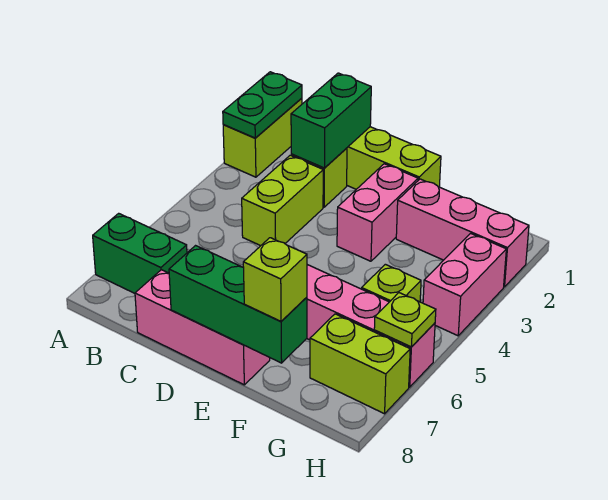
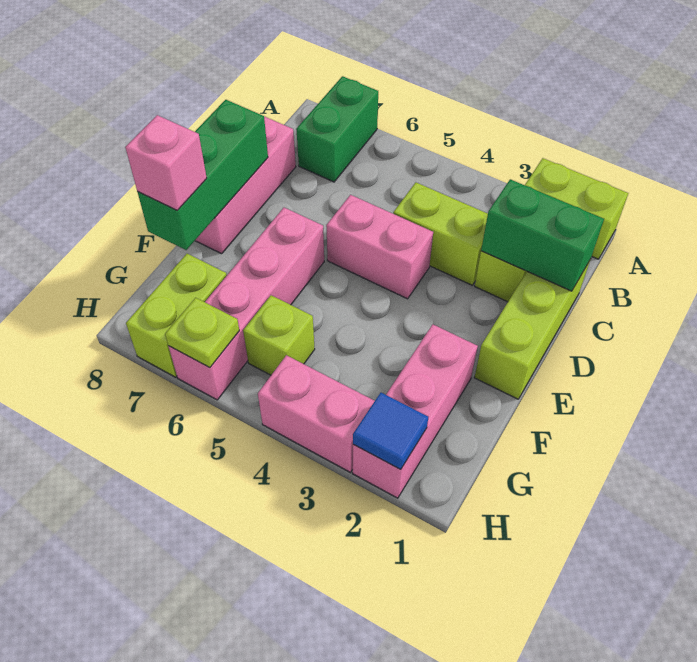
green 1x2 plate [223,72,302,138] -> none
pink 1x2 brick [337,164,418,261] -> pink 1x2 brick moved to [326,195,433,299]
lime 1x1 brick [243,238,307,321] -> pink 1x1 brick [125,115,207,210]
none -> blue 1x1 tile [353,393,428,469]

